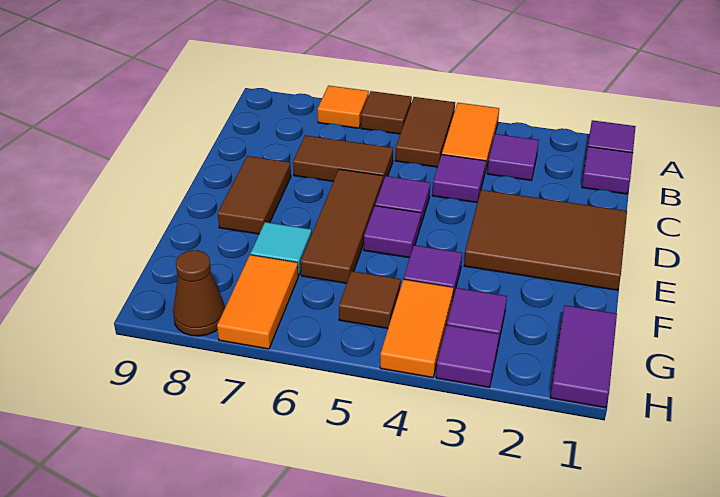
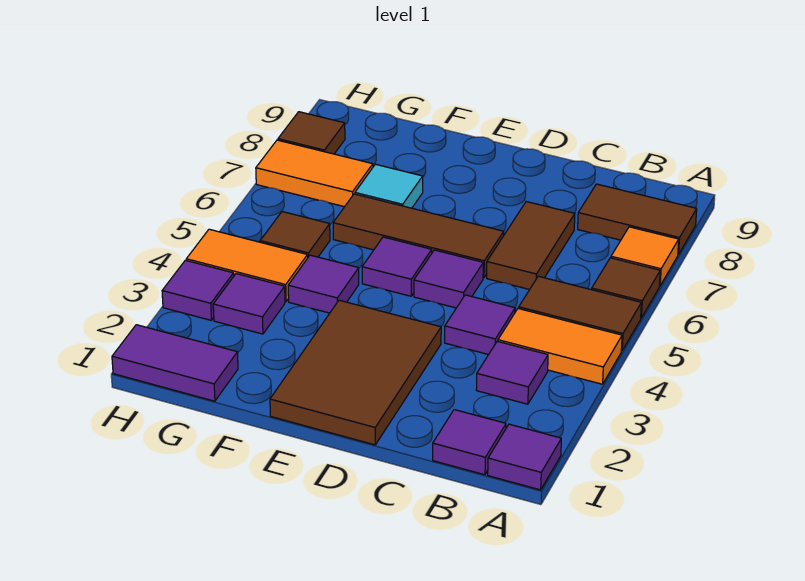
brown 1x2 tile [218,156,291,234] -> brown 1x2 tile moved to [578,184,697,254]
brown 1x1 cone [173,250,225,336] -> brown 1x1 tile [278,112,345,154]

